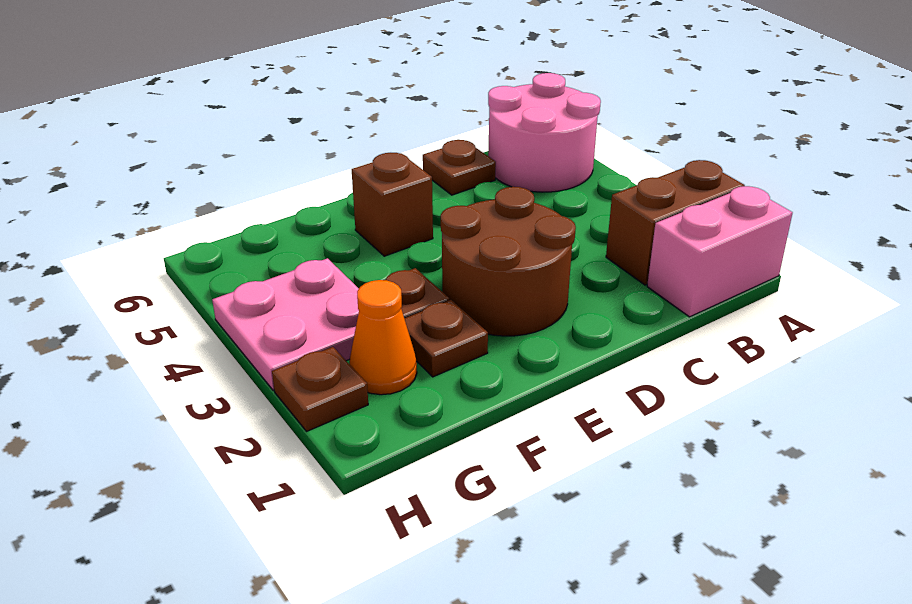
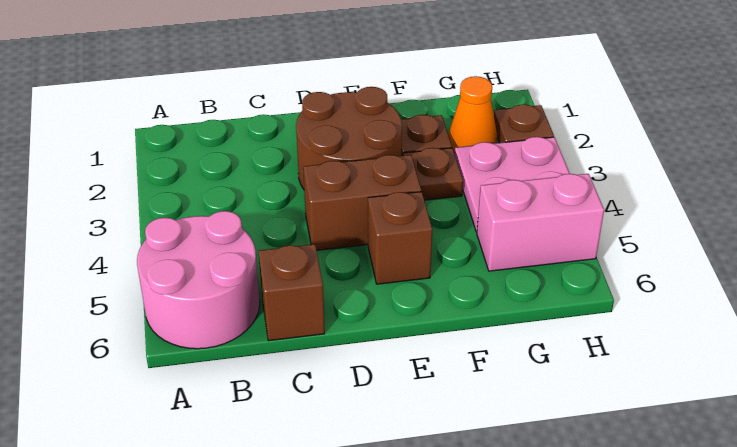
pink 1x2 brick [647,186,792,317] -> pink 1x2 brick moved to [477,174,604,271]
brown 1x2 brick [606,160,745,285] -> brown 1x2 brick moved to [303,155,421,250]
brown 1x1 plate [423,140,496,195] -> brown 1x1 brick [258,244,325,341]

